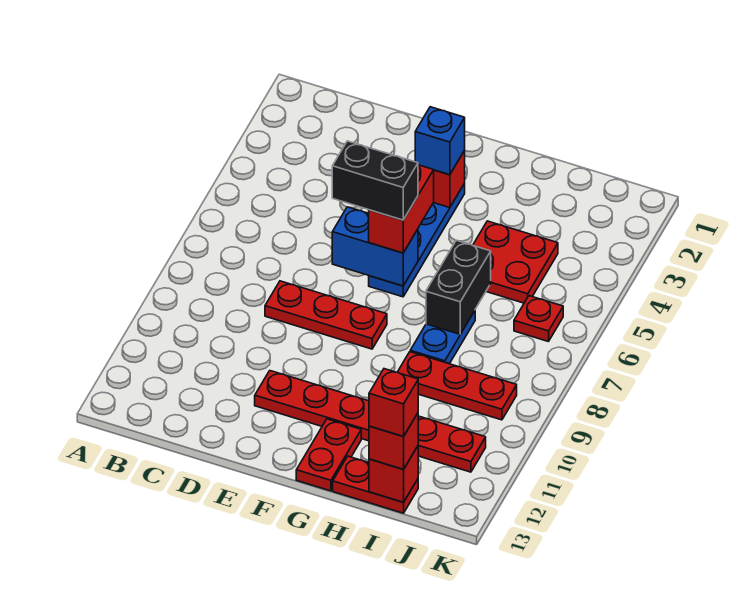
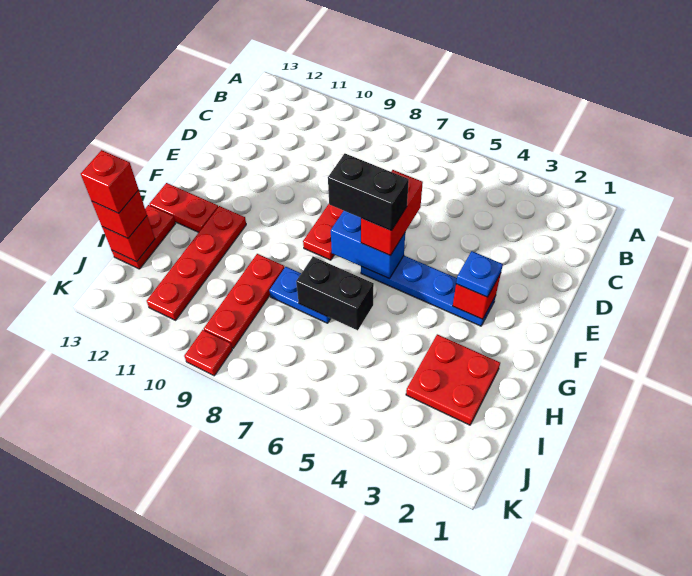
blue 1x2 brick [332,207,418,286] -> blue 1x2 brick turned to [331,211,405,278]
black 1x2 brick [332,141,418,220] -> black 1x2 brick turned to [328,154,409,231]
red 1x6 plate [255,371,486,472] -> red 1x4 plate [147,206,246,320]
blue 1x1 brick [415,107,465,175] -> blue 1x1 plate [456,251,503,297]
red 1x2 brick [369,165,434,253] -> red 1x2 brick turned to [361,170,423,256]
red 2x2 plate [473,221,558,303] -> red 2x2 plate moved to [406,334,500,425]
red 1x1 plate [514,296,563,342] -> red 1x1 plate moved to [184,330,232,376]

